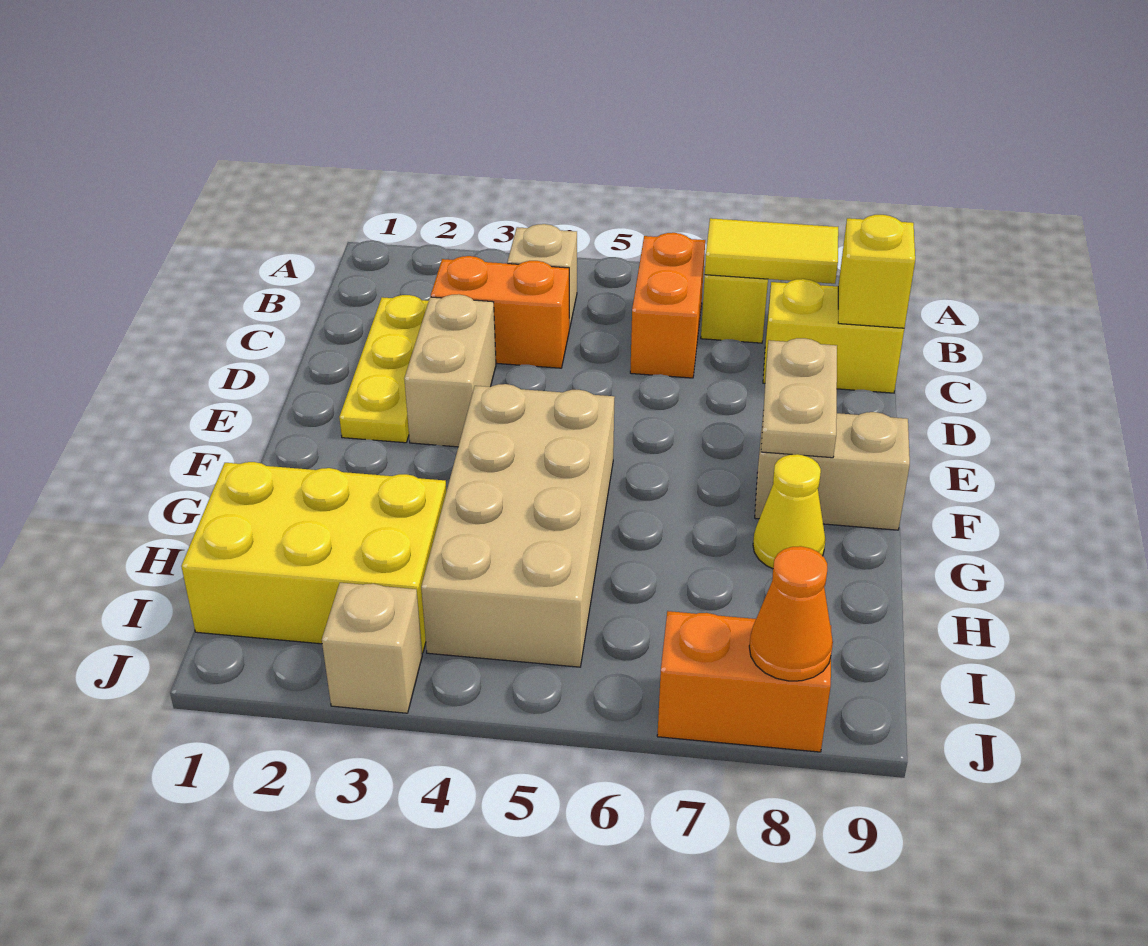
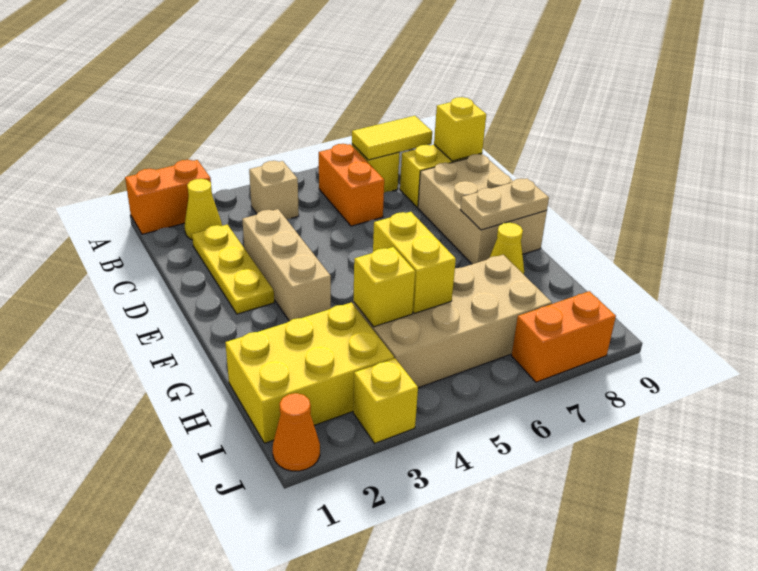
none -> yellow 1x1 cone [184,179,222,239]
orange 1x2 brick [431,256,569,368] -> orange 1x2 brick moved to [125,160,211,234]
tan 1x2 brick [404,294,496,447] -> tan 1x3 brick [242,209,331,321]
tan 1x2 plate [761,338,837,458] -> tan 1x2 plate turned to [461,179,549,230]
tan 2x4 brick [421,384,615,667] -> tan 2x4 brick turned to [353,255,552,388]
tan 1x2 brick [755,409,910,530] -> tan 2x3 brick [418,154,547,264]
none -> yellow 1x2 brick [373,212,456,313]
none -> yellow 1x1 brick [353,247,415,327]
tan 1x1 brick [322,583,422,713] -> yellow 1x1 brick [353,358,418,443]
orange 1x1 cone [749,546,833,681] -> orange 1x1 cone moved to [273,393,320,471]

